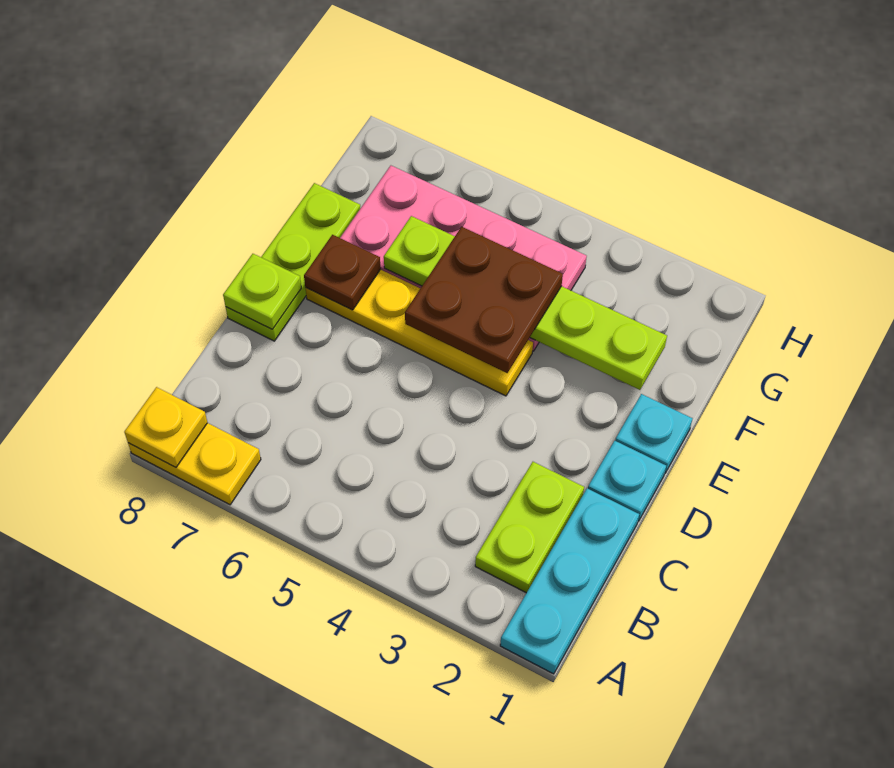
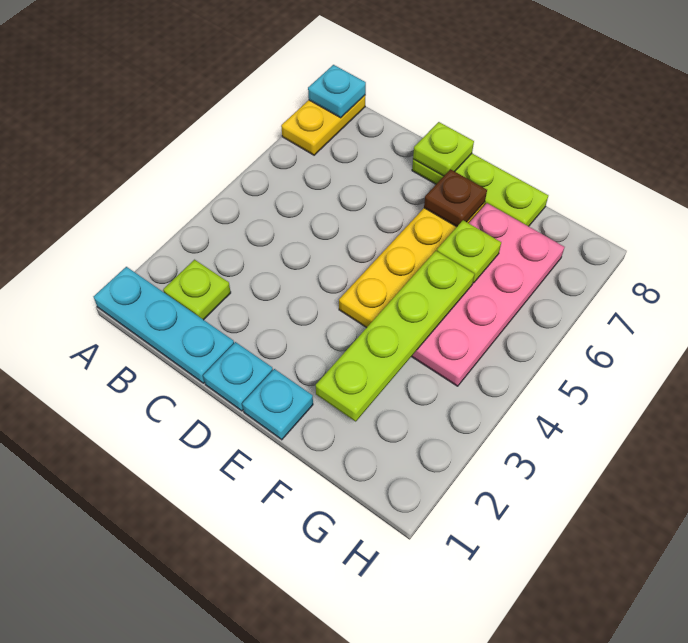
yellow 1x1 plate [124,387,207,467] -> cyan 1x1 plate [308,65,366,118]
lime 1x2 plate [475,462,584,593] -> lime 1x1 plate [163,260,231,320]
brown 2x2 plate [405,227,563,373] -> none

